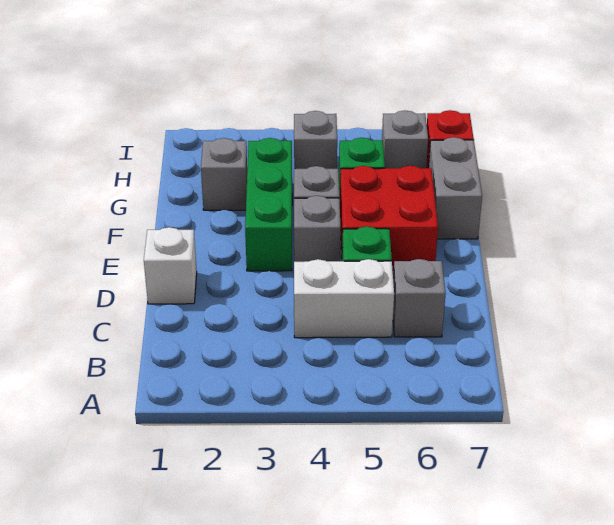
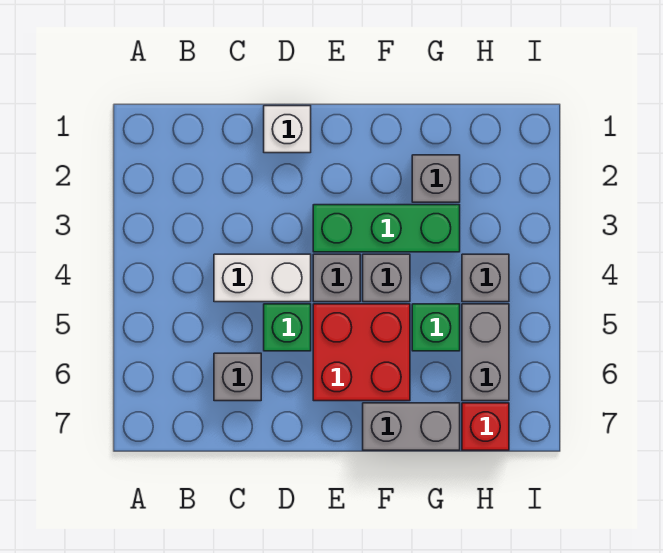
white 1x2 brick [294,259,394,338] -> white 1x2 brick turned to [214,254,311,302]
grey 1x1 brick [382,111,428,168] -> grey 1x2 brick [462,304,509,401]

